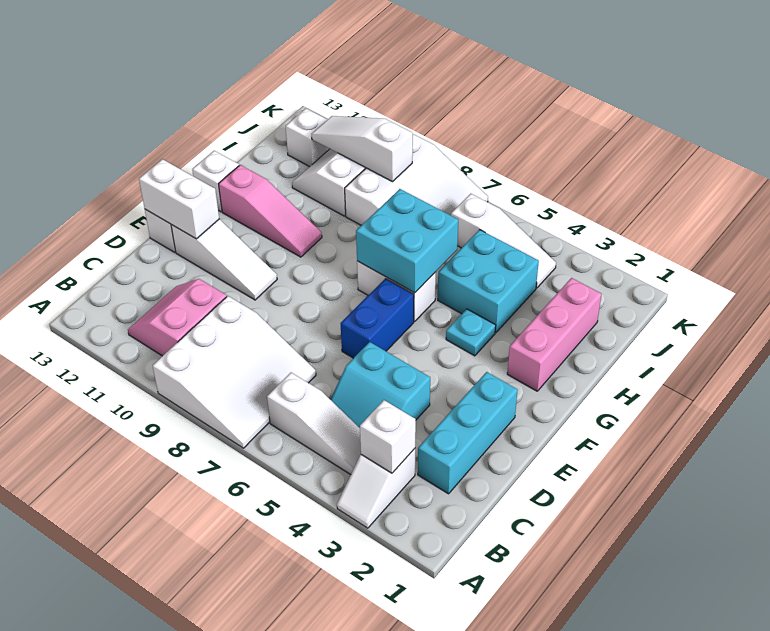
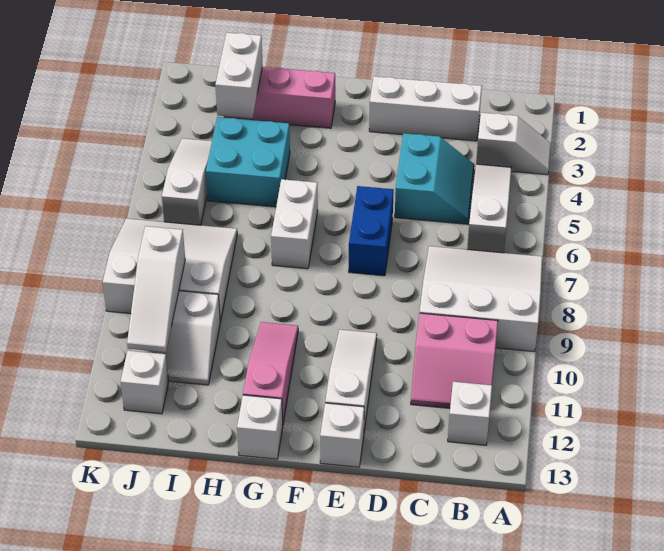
white 1x1 brick [360,400,416,473] -> white 1x1 brick moved to [448,382,492,445]
cyan 1x3 brick [418,372,518,494] -> white 1x3 brick [369,76,482,141]
blue 1x2 brick [340,279,414,358] -> blue 1x2 brick turned to [349,186,394,276]
white 1x2 brick [139,159,219,239] -> white 1x2 brick moved to [215,33,263,118]
cyan 1x1 plate [446,309,496,356] -> none
cyan 2x2 brick [356,189,458,293] -> none

